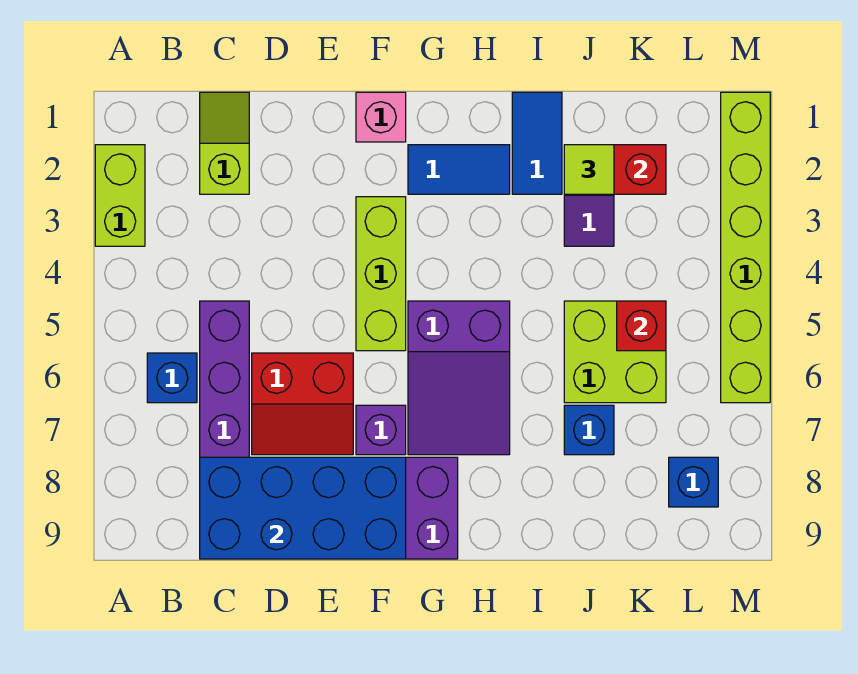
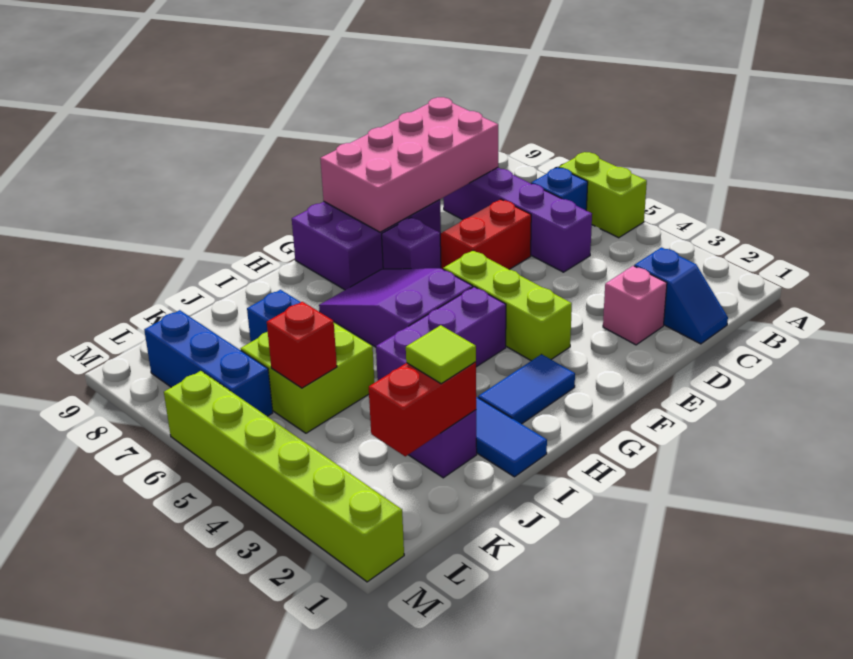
lime 1x2 brick [95,145,145,246] -> lime 1x2 brick moved to [559,152,647,238]
lime 1x2 slope [200,92,249,194] -> blue 1x2 slope [634,247,728,344]
blue 2x4 brick [200,457,406,559] -> pink 2x4 brick [320,97,498,232]
pink 1x1 brick [356,92,406,142] -> pink 1x1 brick moved to [603,266,667,345]
none -> purple 1x3 brick [376,287,506,380]
blue 1x1 brick [669,457,718,507] -> blue 1x3 brick [144,310,273,416]

